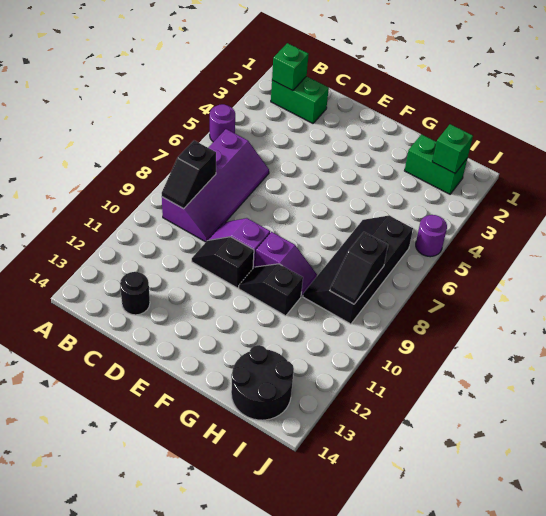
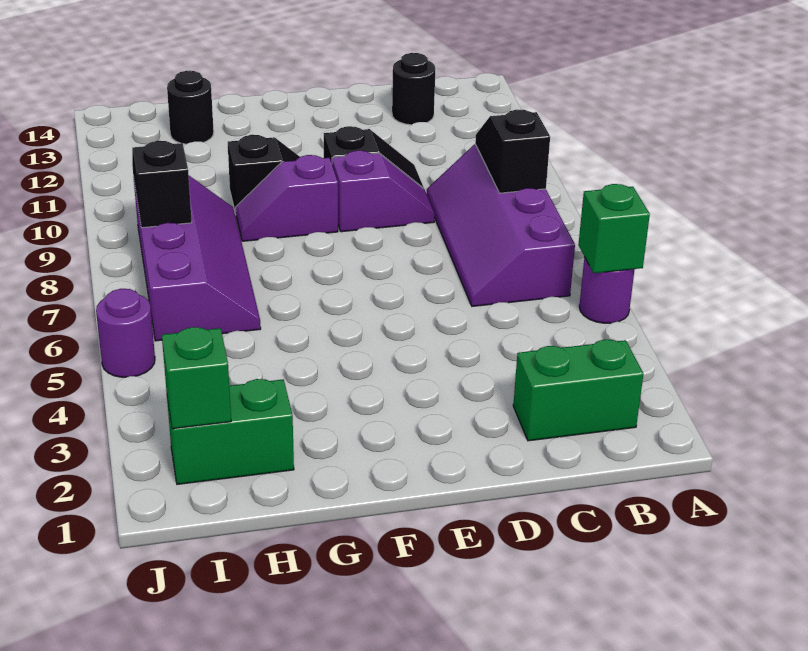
green 1x1 brick [272,43,309,91] -> green 1x1 brick moved to [578,184,650,273]
black 2x4 slope [303,216,413,324] -> purple 2x4 slope [134,176,261,341]
black 2x2 round brick [231,345,294,420] -> black 1x1 round brick [167,71,214,144]

